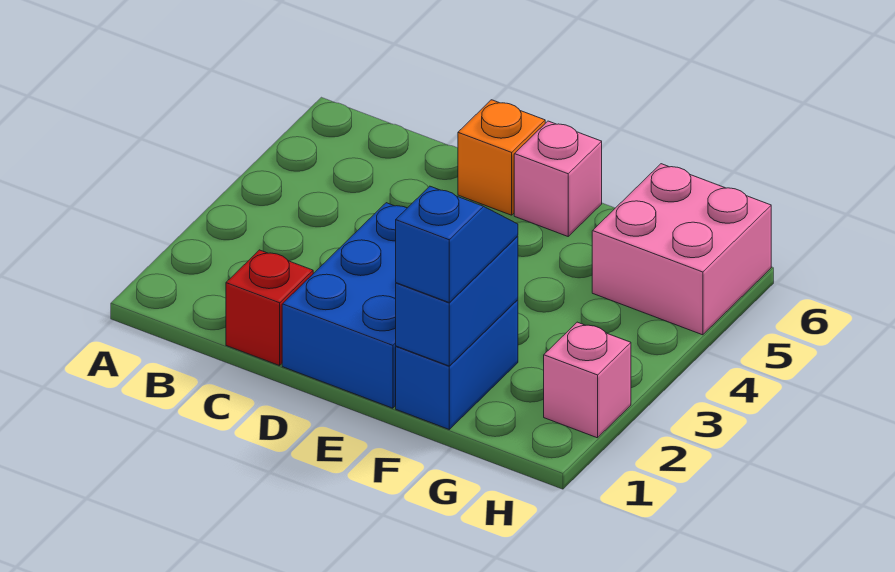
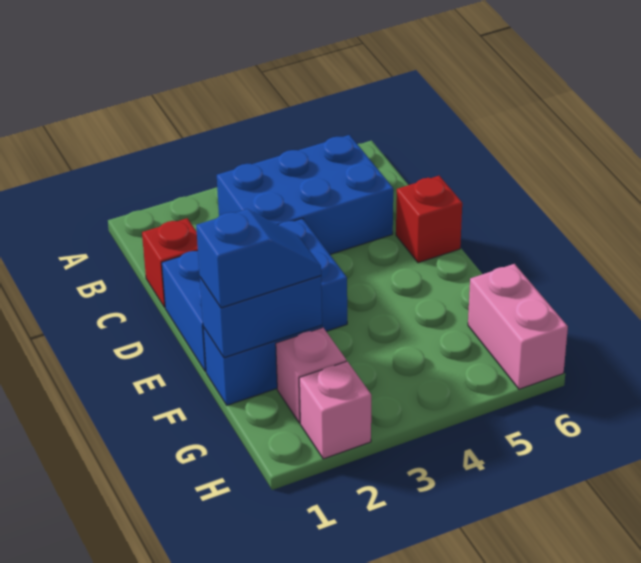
none -> blue 2x3 brick [217,135,393,254]
orange 1x1 brick [458,100,545,215] -> red 1x1 brick [396,176,462,263]
pink 1x1 brick [514,121,602,236] -> pink 1x1 brick moved to [276,328,346,423]
pink 2x2 brick [592,164,771,335] -> pink 1x2 brick [468,264,568,389]

